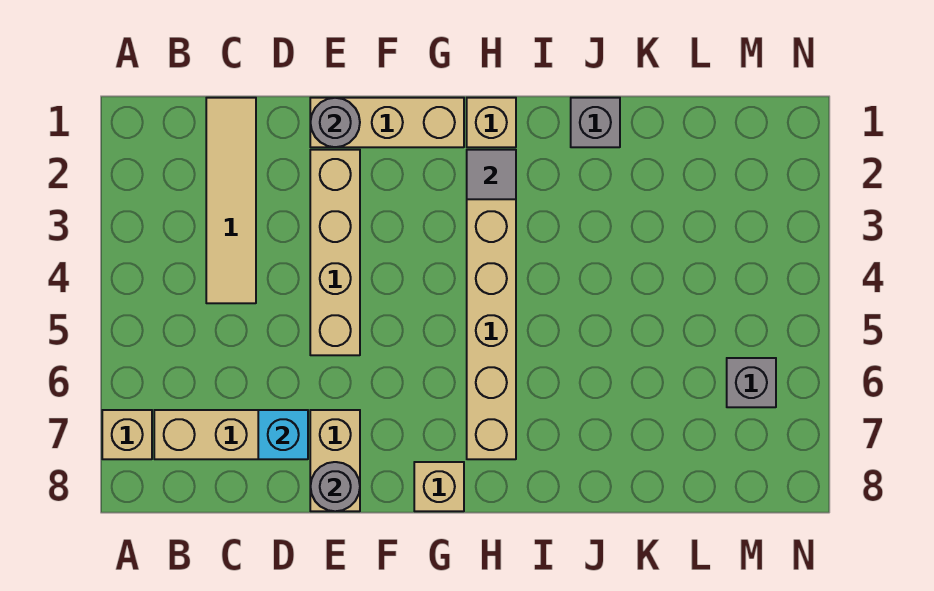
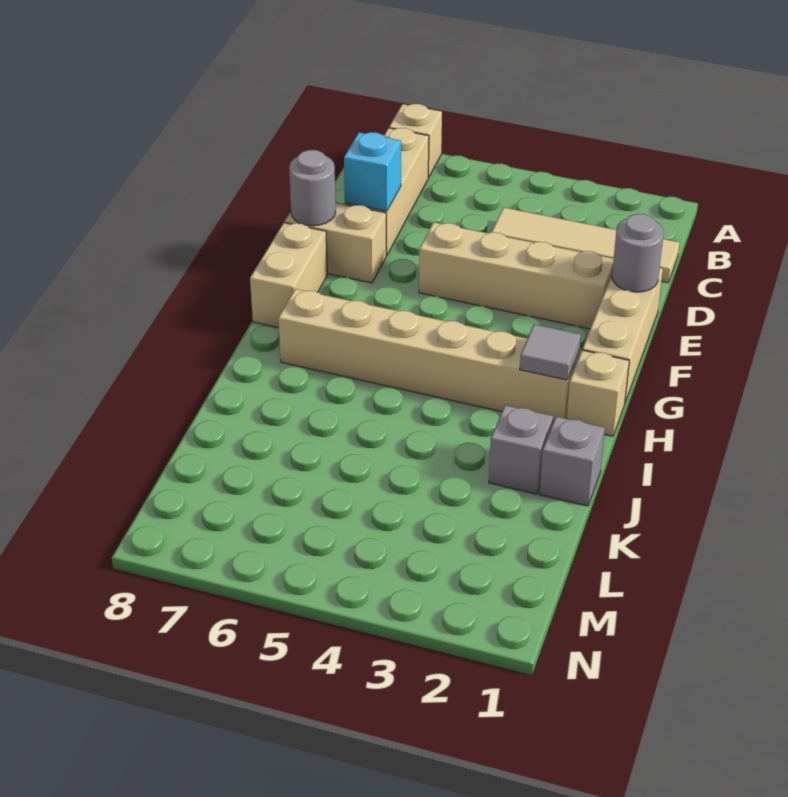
tan 1x1 brick [414,462,464,511] -> tan 1x2 brick [250,223,327,328]
grey 1x1 brick [727,358,776,407] -> grey 1x1 brick moved to [489,405,553,494]

